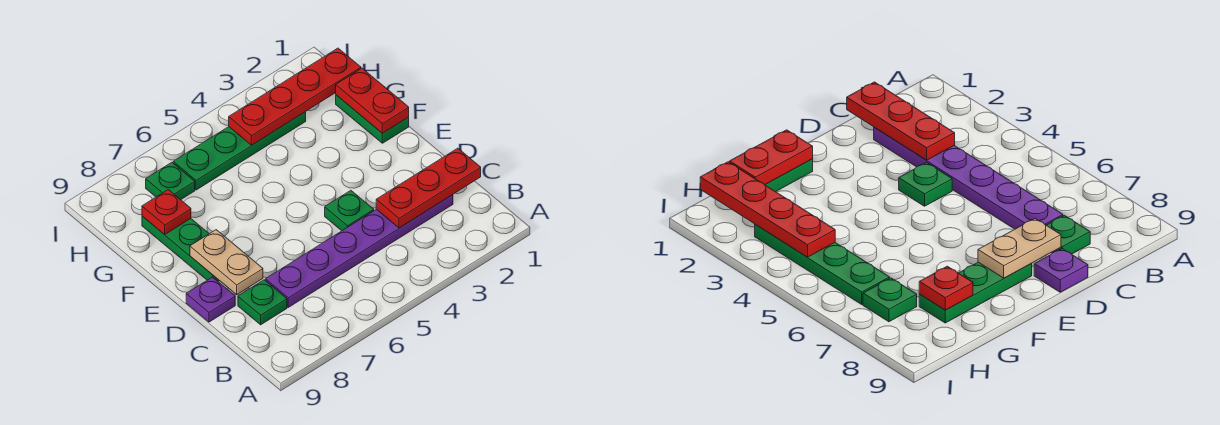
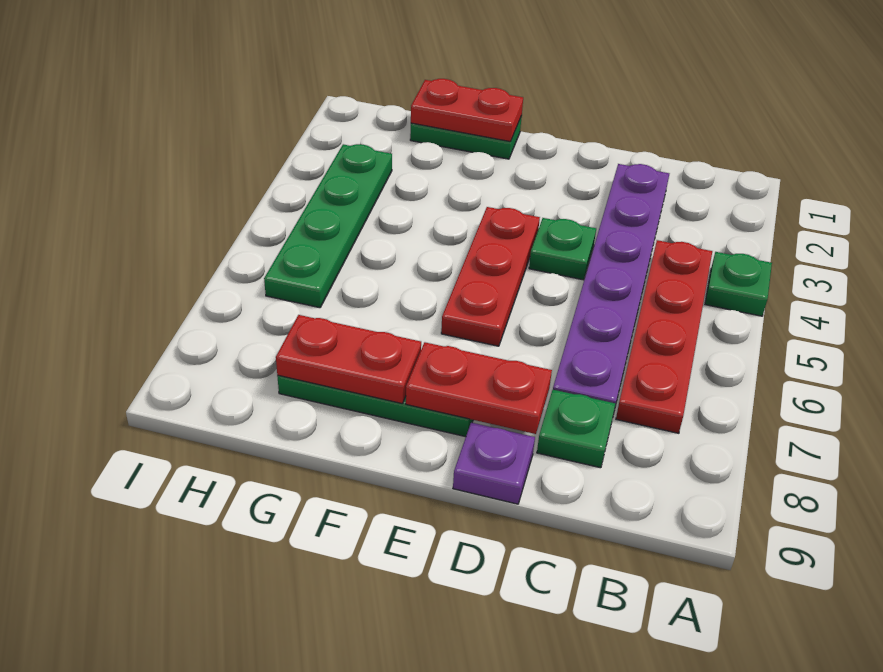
red 1x3 plate [376,148,481,228] -> red 1x3 plate moved to [441,207,540,346]
tan 1x2 plate [190,230,263,295] -> red 1x2 plate [406,342,552,434]
red 1x1 plate [142,190,191,235] -> red 1x2 plate [276,315,421,404]
red 1x4 plate [229,48,361,145] -> red 1x4 plate moved to [616,240,712,433]
green 1x1 plate [146,162,195,200] -> green 1x1 plate moved to [705,252,772,316]

